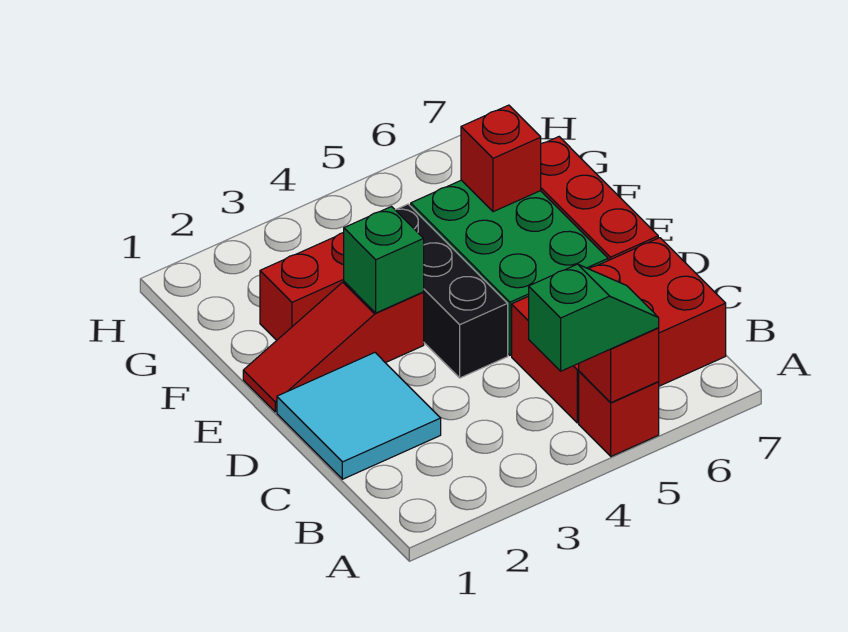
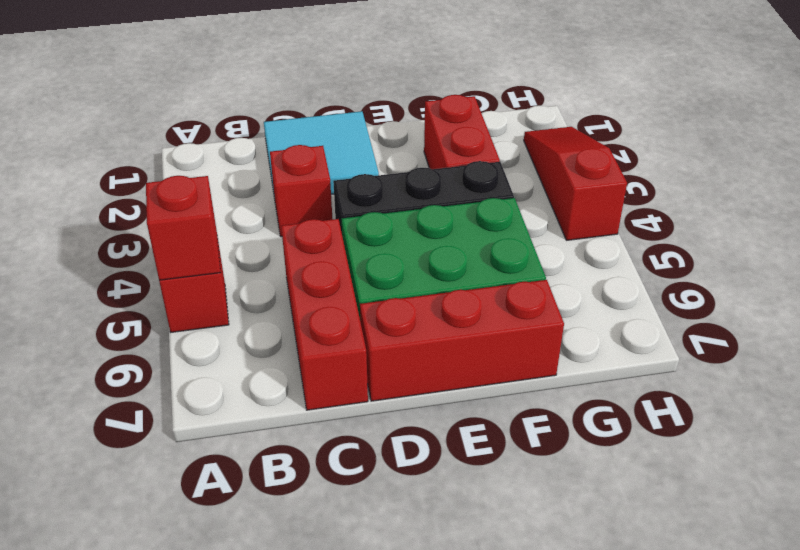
green 1x2 slope [529,264,659,371] -> none
red 2x3 brick [512,238,726,423] -> red 1x3 brick [281,219,368,410]
red 1x3 slope [243,282,424,412] -> red 1x3 slope moved to [524,127,627,240]
green 1x1 brick [344,207,424,313] -> none
red 1x1 brick [461,105,541,212] -> red 1x1 brick moved to [270,145,333,237]

